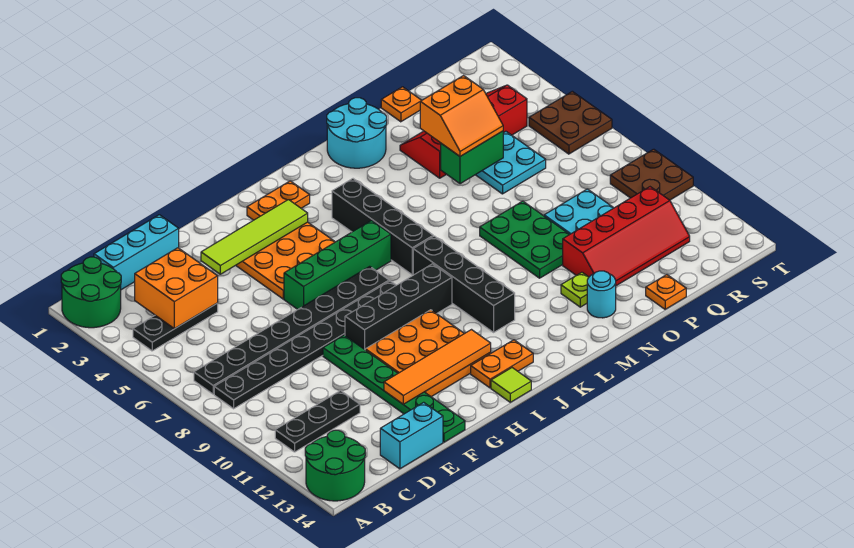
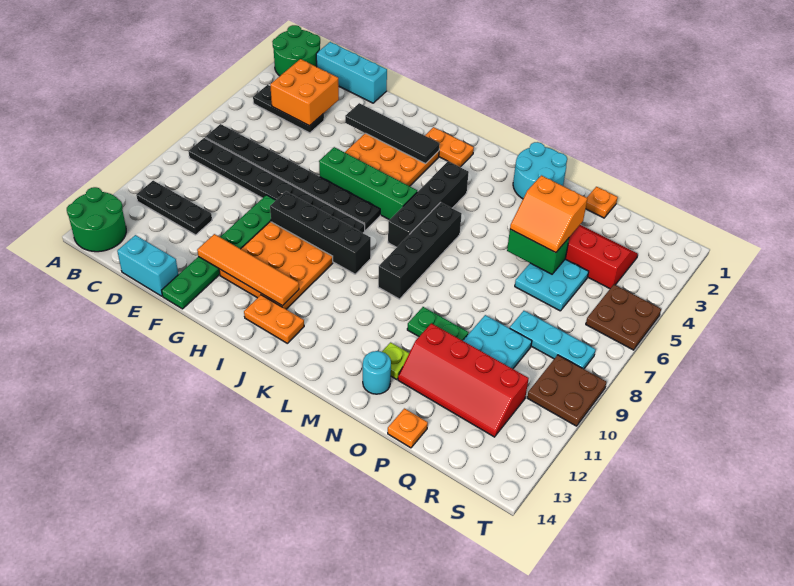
lime 1x4 tile [201,200,308,274] -> black 1x4 tile [345,103,440,164]
lime 1x1 tile [491,368,531,402] -> none
black 1x4 brick [413,236,515,332] -> black 1x4 brick moved to [378,202,462,299]
green 2x3 plate [480,201,569,278] -> green 1x2 plate [407,307,469,341]
none -> cyan 1x3 plate [510,311,596,369]

